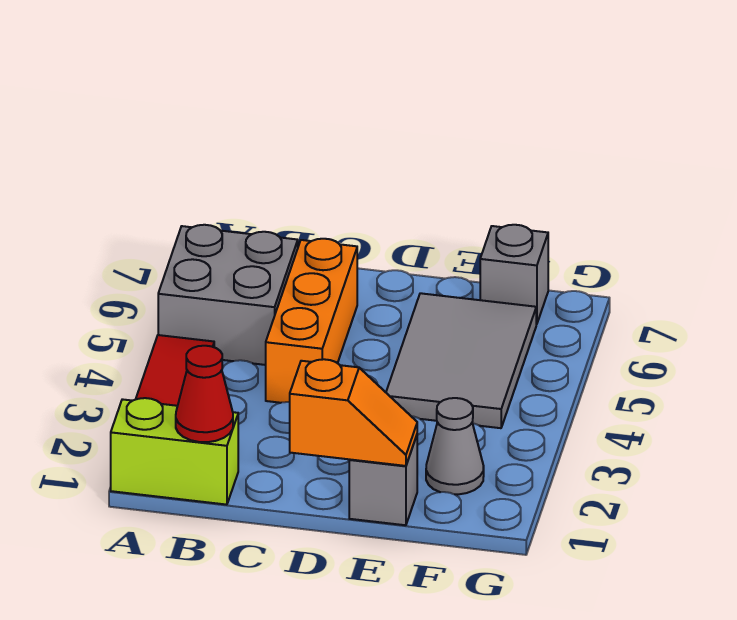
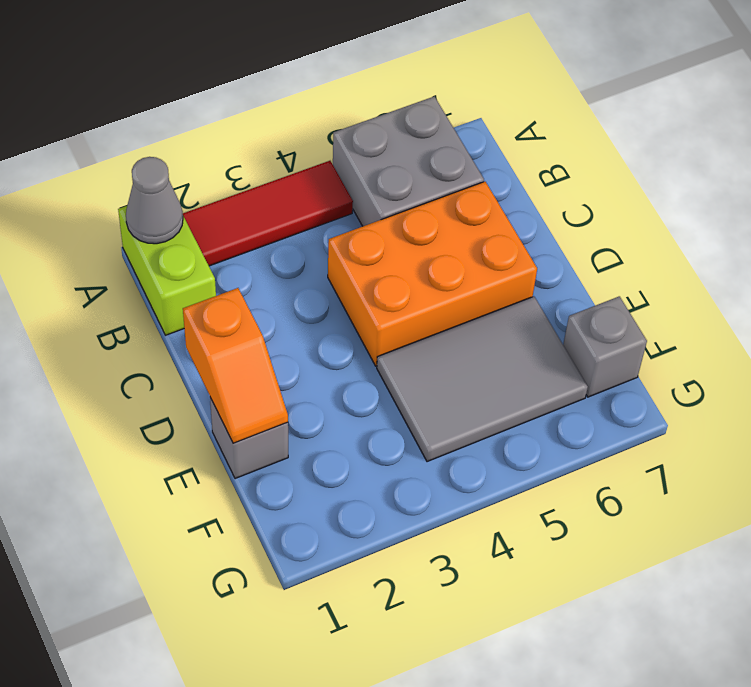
red 1x1 cone [176,346,233,442] -> none
orange 1x3 brick [266,239,357,403] -> orange 2x3 brick [328,182,537,366]
grey 1x1 cone [426,398,484,495] -> grey 1x1 cone moved to [126,157,183,244]

